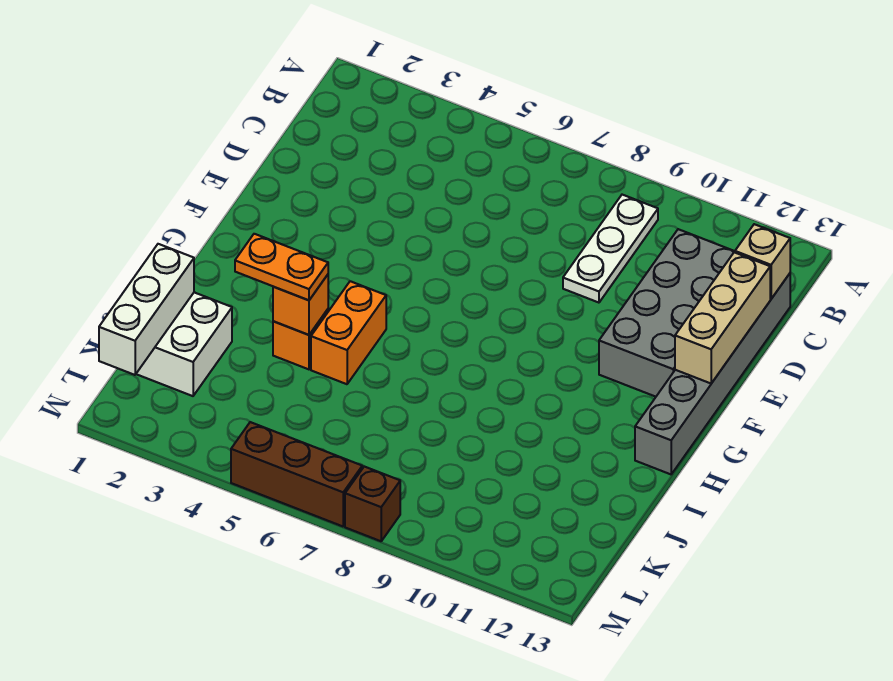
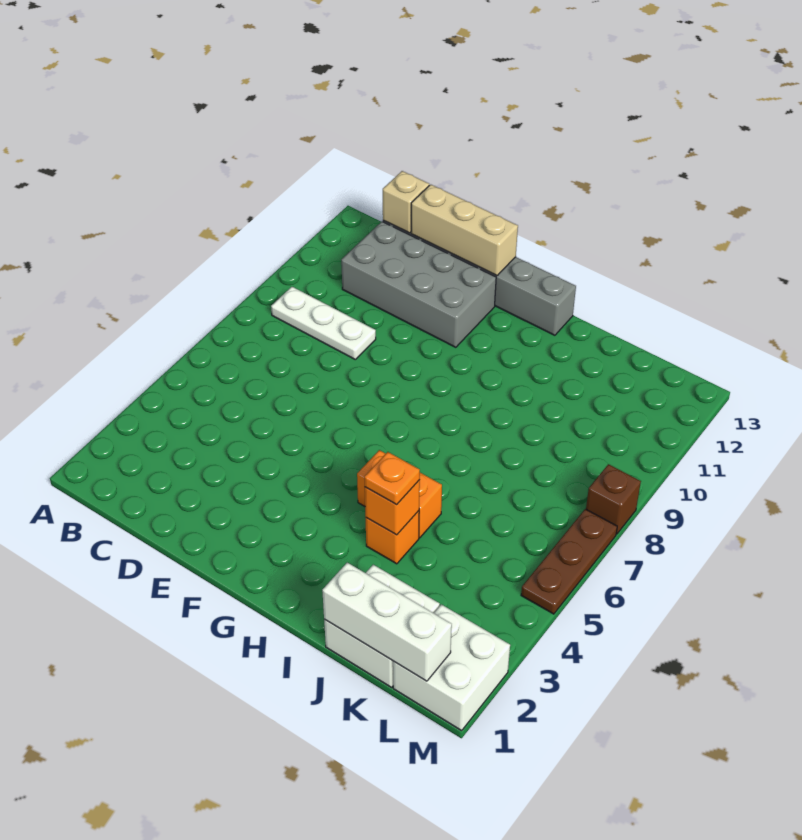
orange 1x2 plate [235,234,328,300] -> orange 1x1 plate [364,452,420,505]
none -> white 2x2 brick [393,604,510,731]
brown 1x3 brick [231,422,362,526] -> brown 1x3 plate [521,509,617,614]

